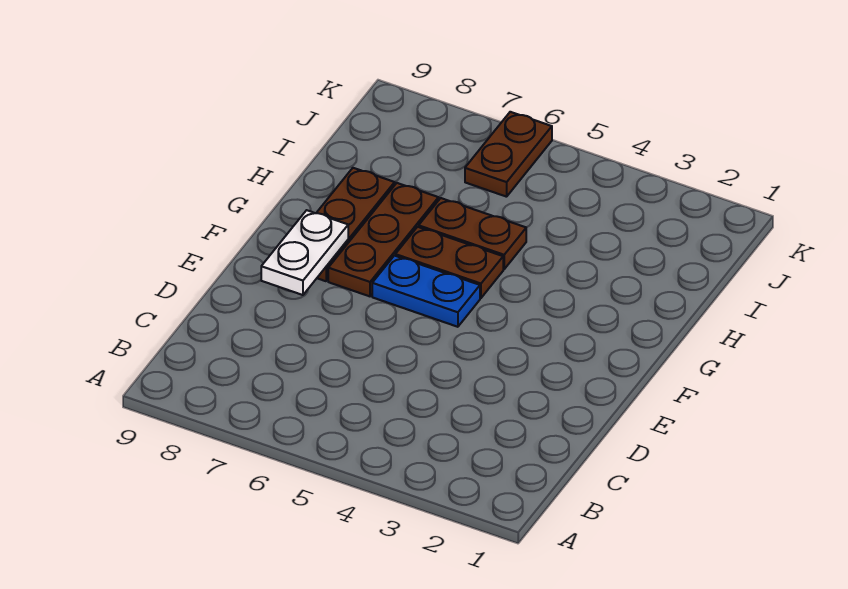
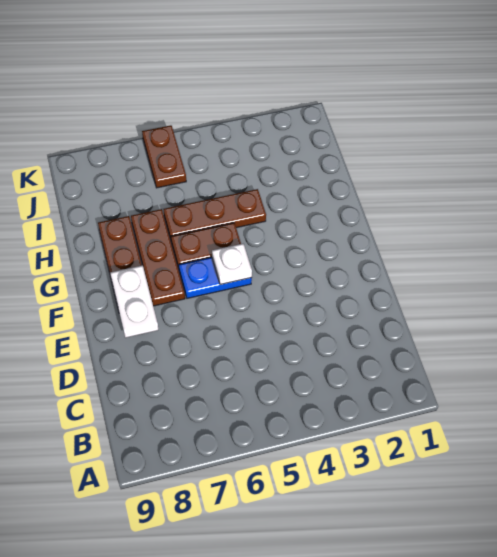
none -> white 1x1 plate [212,244,252,285]
brown 1x2 plate [419,198,526,269] -> brown 1x3 plate [164,189,266,240]

